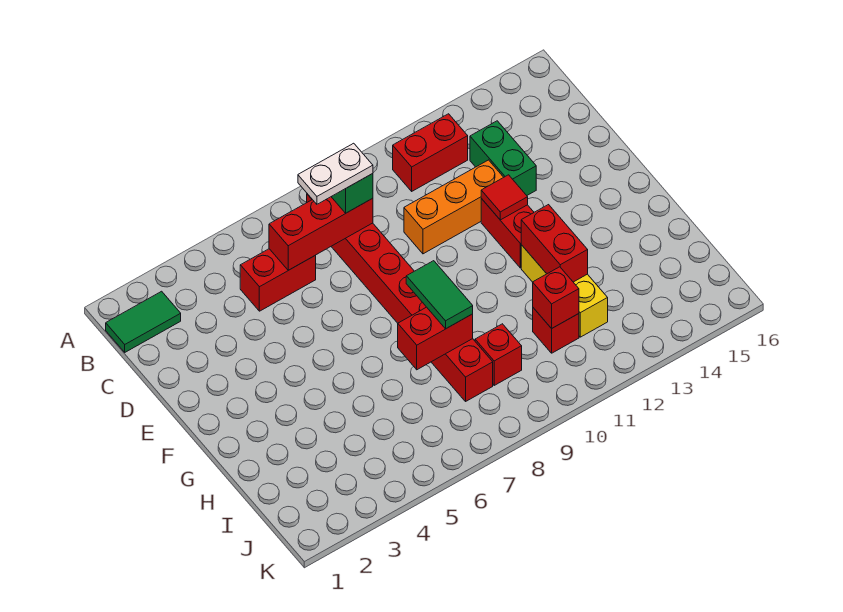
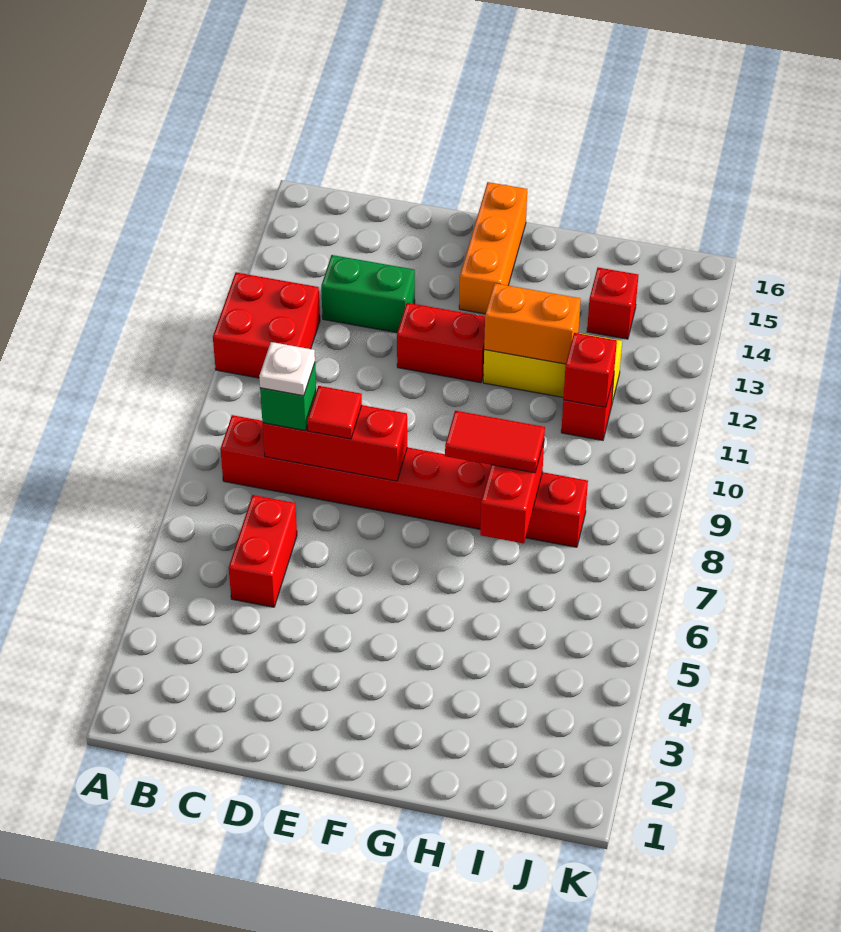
green 1x2 tile [106,291,181,352] -> none
red 1x2 brick [393,114,468,191] -> red 2x2 brick [213,272,320,378]
red 1x3 brick [269,197,373,270] -> red 1x3 brick turned to [263,405,407,481]
white 1x2 plate [298,143,373,204] -> white 1x1 plate [259,342,315,396]
orange 1x3 brick [404,160,504,254] -> orange 1x3 brick moved to [459,182,527,314]
red 1x1 tile [481,175,528,220] -> red 1x1 tile moved to [307,386,362,439]
green 1x2 tile [406,261,473,329] -> red 1x2 tile [445,411,545,473]
red 1x2 brick [521,205,588,282] -> orange 1x2 brick [484,283,581,364]
red 1x1 brick [475,324,522,385] -> red 1x1 brick moved to [587,268,638,339]

